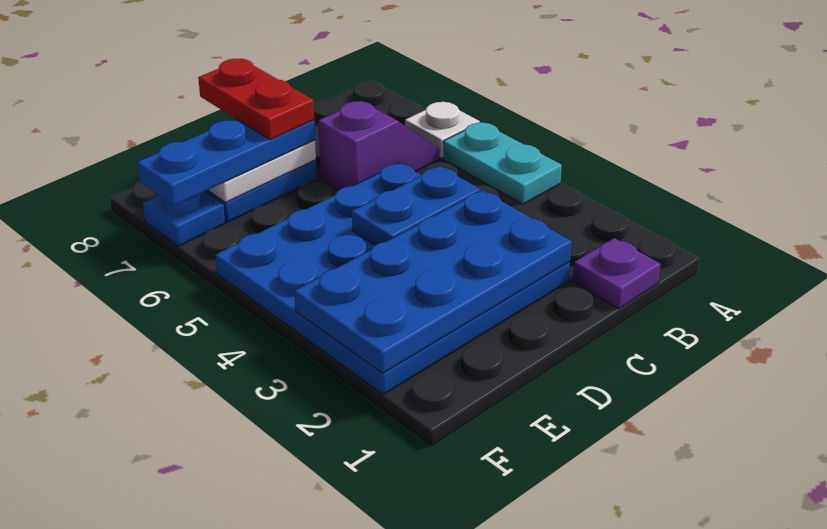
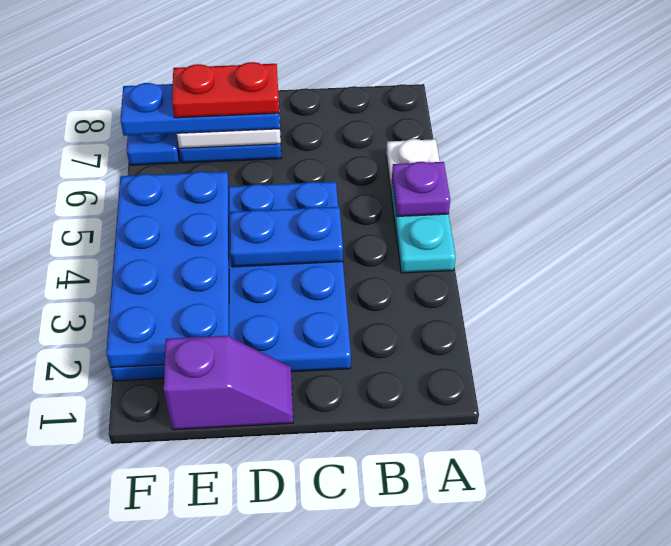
purple 1x1 plate [573,238,661,308] -> purple 1x1 plate moved to [392,162,450,216]
purple 1x2 slope [318,101,439,190] -> purple 1x2 slope moved to [164,336,293,430]
blue 2x4 plate [294,190,572,373] -> blue 2x4 plate turned to [106,172,229,367]
red 1x2 plate [198,58,314,139] -> red 1x2 plate turned to [172,62,279,118]

